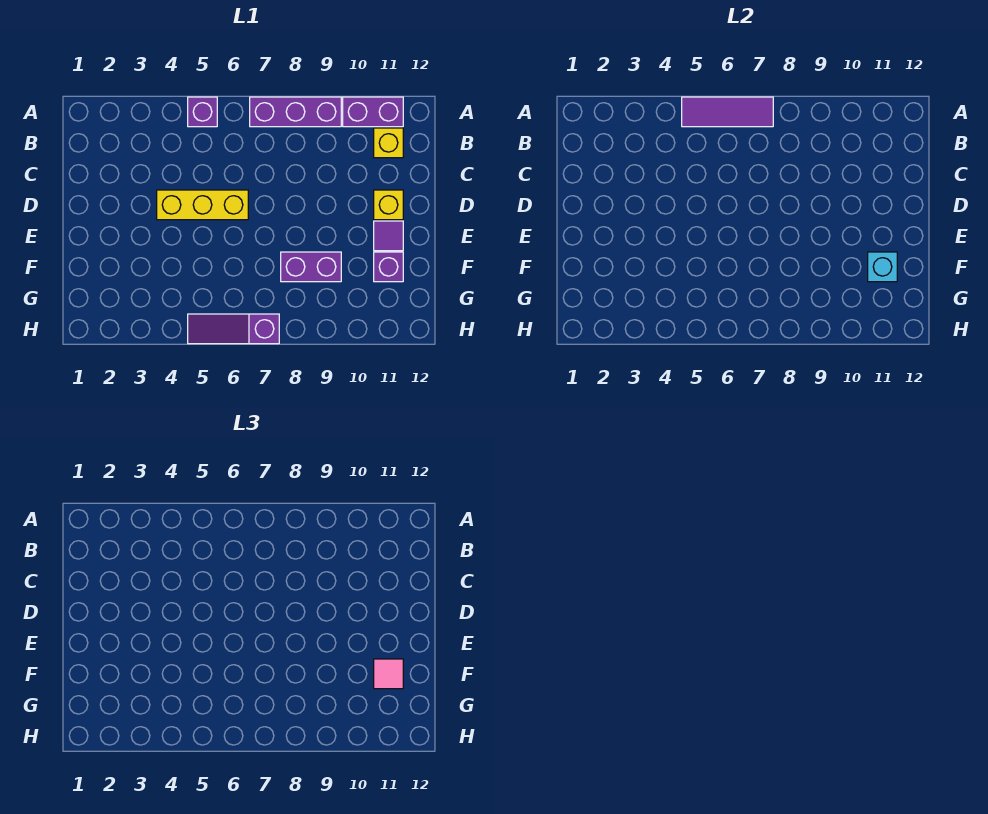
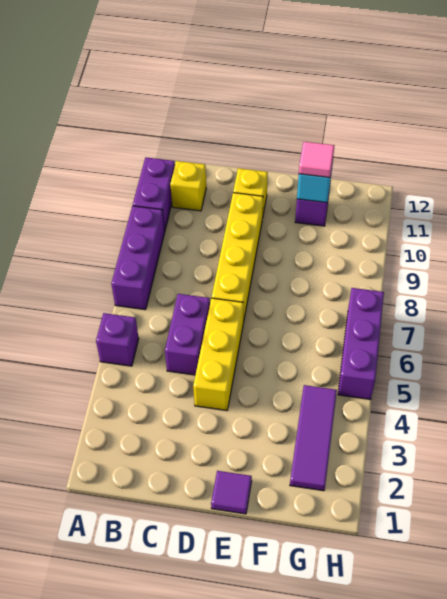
purple 1x3 tile [682,97,773,127] -> purple 1x3 tile moved to [290,385,337,491]
none -> yellow 1x4 brick [212,193,263,322]
purple 1x1 tile [374,221,403,251] -> purple 1x1 tile moved to [211,471,252,514]
purple 1x2 brick [281,252,341,282] -> purple 1x2 brick moved to [165,294,210,375]
purple 1x3 slope [188,314,279,344] -> purple 1x3 brick [338,288,384,400]

